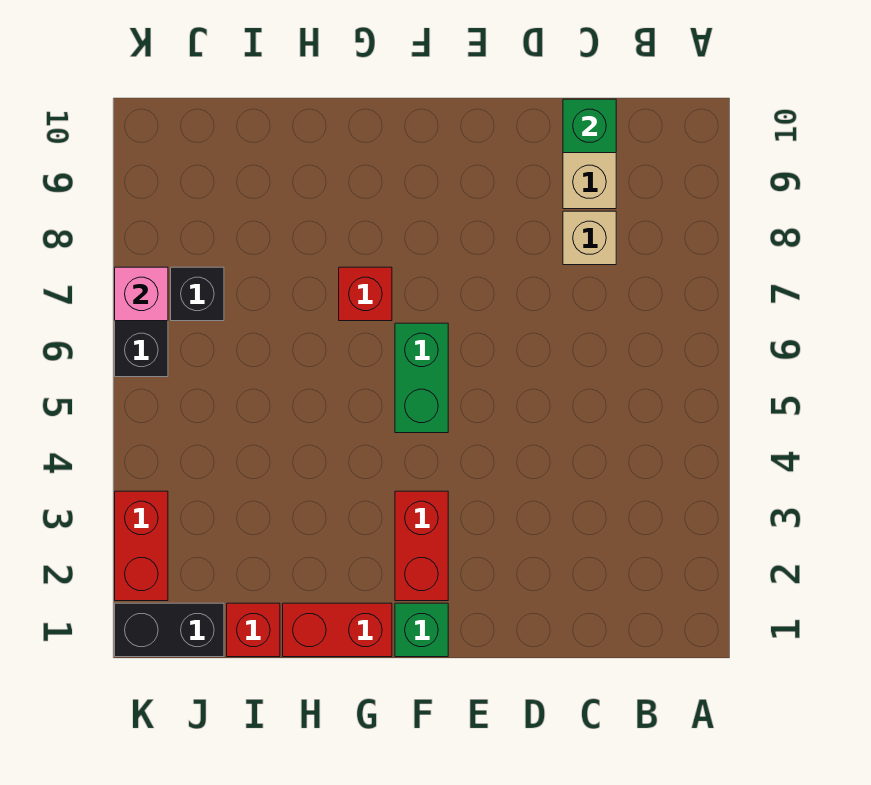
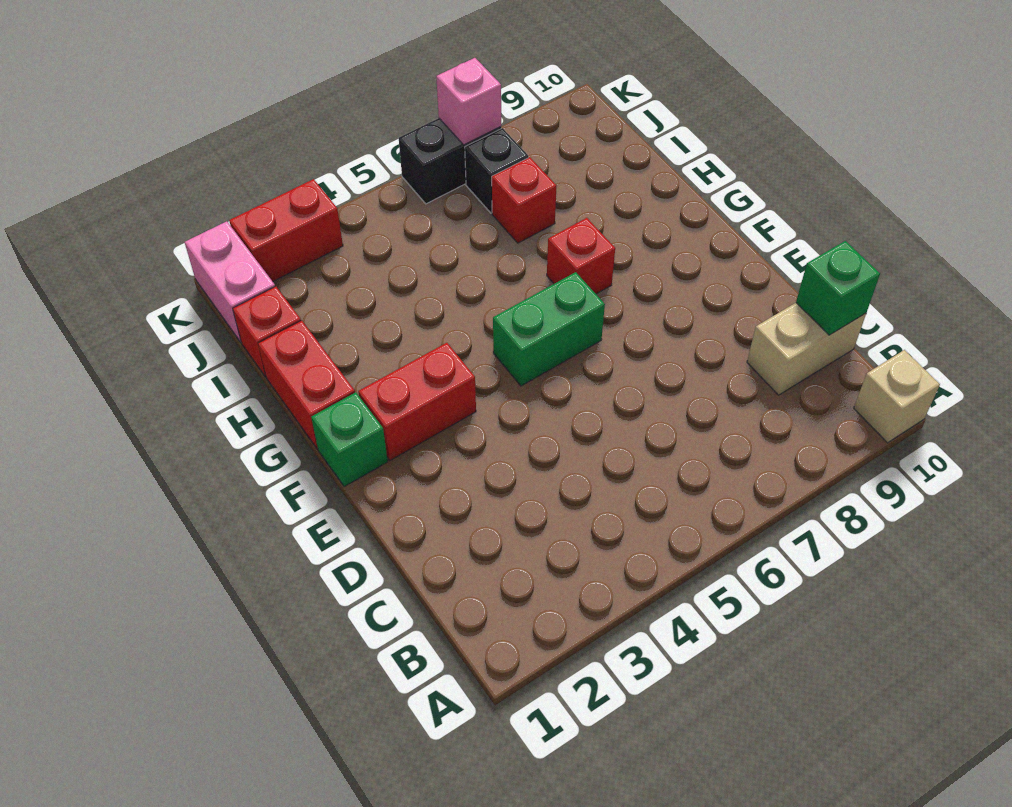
tan 1x1 brick [563,211,616,265] -> tan 1x1 brick moved to [854,350,940,443]
none -> red 1x1 brick [492,157,556,243]
black 1x2 brick [115,603,224,657] -> pink 1x2 brick [185,221,275,343]

